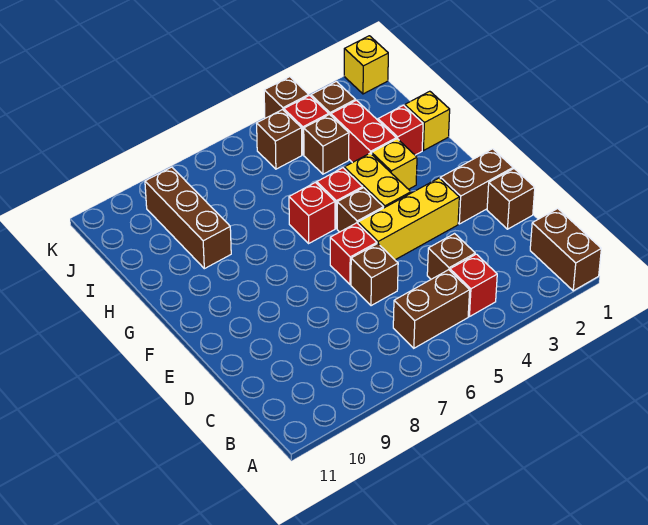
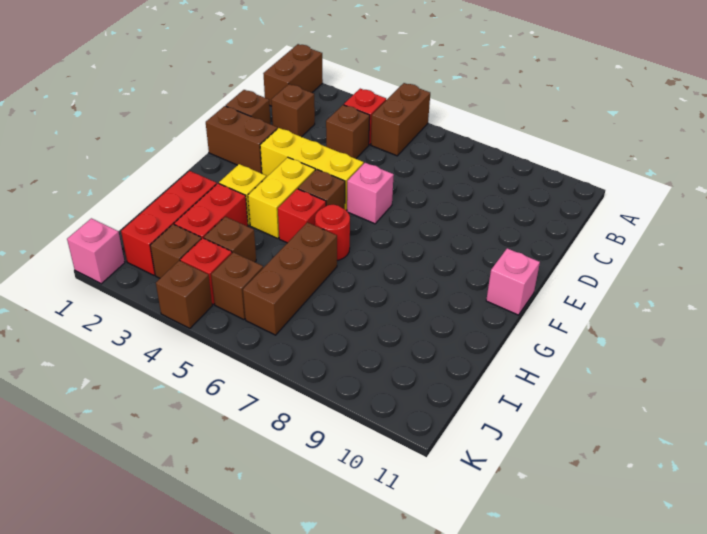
brown 1x2 brick [393,270,470,348] -> brown 1x2 brick turned to [371,83,430,156]
brown 1x1 brick [351,244,398,306] -> brown 1x1 brick moved to [271,84,315,137]
red 1x1 brick [330,223,377,285] -> pink 1x1 brick [347,163,394,224]
none -> pink 1x1 brick [486,248,540,315]
red 1x1 brick [289,183,335,243] -> red 1x1 round brick [315,205,350,260]
yellow 1x1 brick [405,91,450,151] -> none
red 1x1 brick [378,105,423,155] -> red 1x3 brick [121,171,217,275]
brown 1x3 brick [145,167,231,269] -> brown 1x3 brick moved to [243,222,337,335]
yellow 1x1 brick [344,36,388,94] -> pink 1x1 brick [67,218,125,284]

